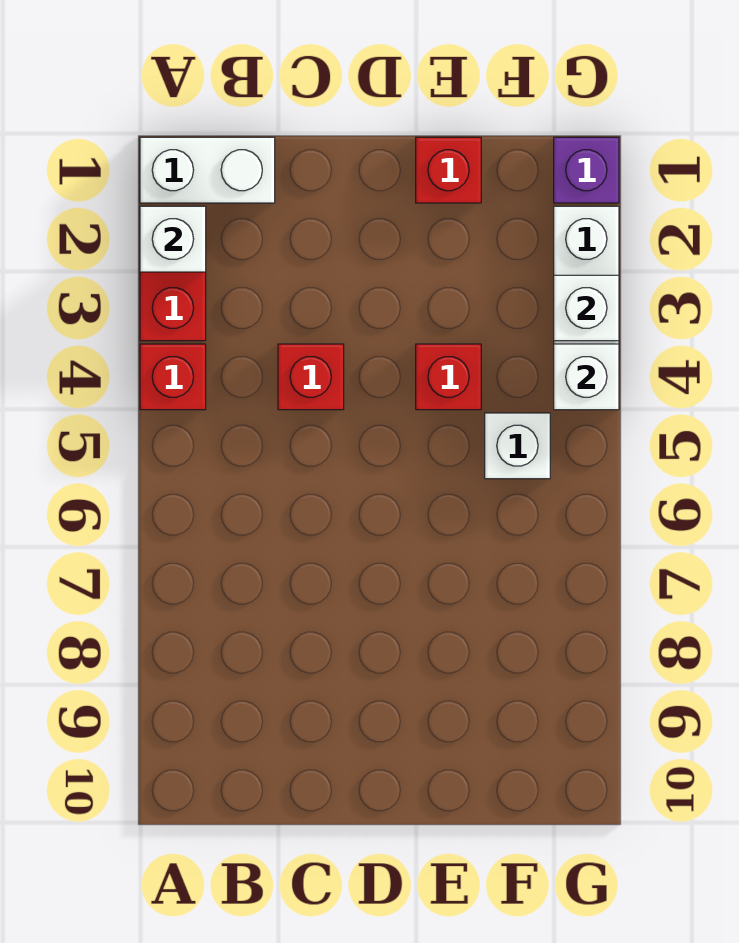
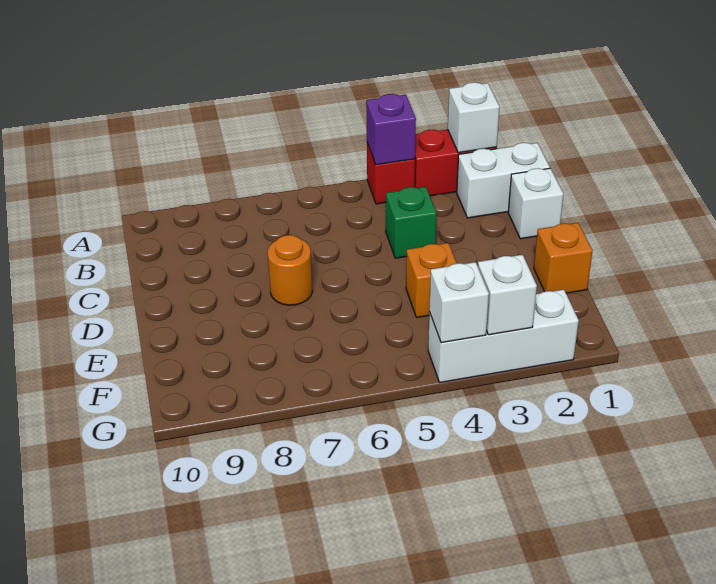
white 1x2 brick [140,137,275,203] -> white 1x2 brick turned to [457,143,550,218]
red 1x1 brick [278,344,344,410] -> green 1x1 brick [386,187,437,258]
none -> orange 1x1 round brick [268,235,313,305]
red 1x1 brick [416,137,481,203] -> orange 1x1 brick [534,223,593,293]
red 1x1 brick [416,344,481,410] -> orange 1x1 brick [406,243,457,318]
white 1x1 brick [485,413,550,479] -> white 1x1 brick moved to [508,168,563,239]
purple 1x1 brick [554,137,619,203] -> purple 1x1 brick moved to [366,94,416,165]

